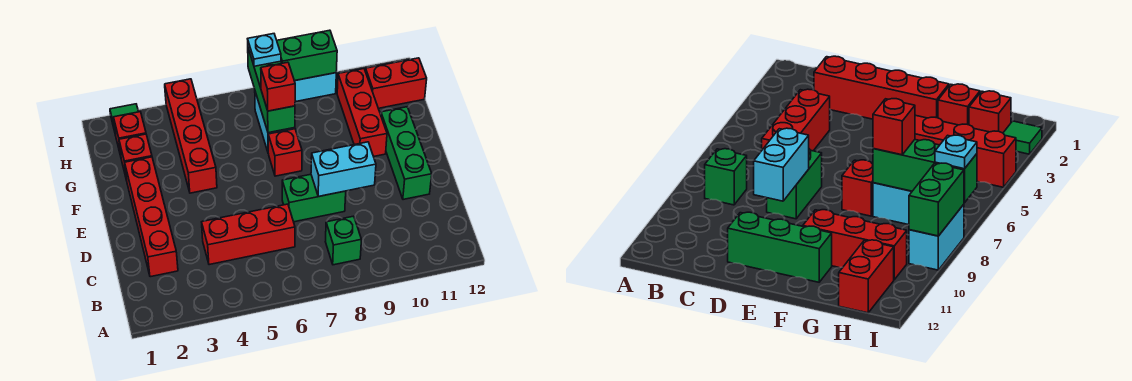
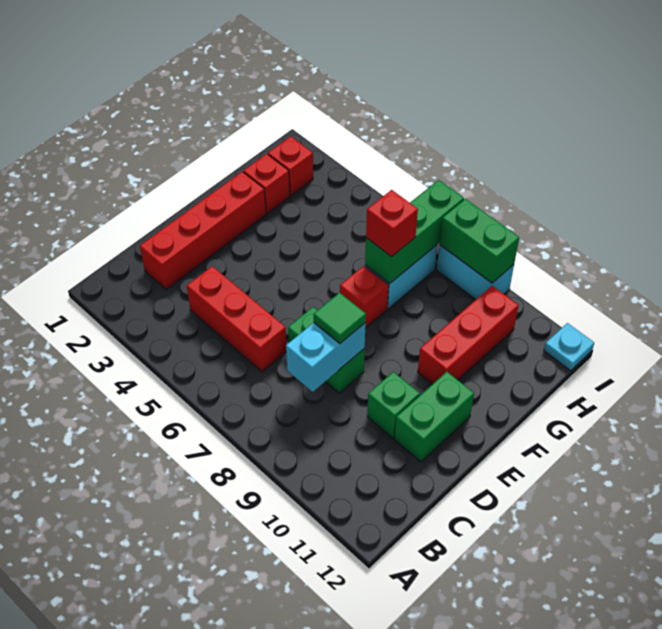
green 1x1 brick [325,216,361,265] -> green 1x1 brick moved to [367,372,420,438]
cyan 1x2 brick [311,142,376,197] -> cyan 1x2 brick turned to [286,323,366,392]
green 1x3 brick [381,107,432,200] -> green 1x2 brick [394,372,474,462]
red 1x4 brick [165,79,217,193] -> none
red 1x2 brick [365,58,427,108] -> none
green 1x1 tile [110,104,138,131] -> green 1x1 tile moved to [314,293,366,344]
cyan 1x1 plate [248,34,281,66] -> cyan 1x1 plate moved to [544,323,594,371]

